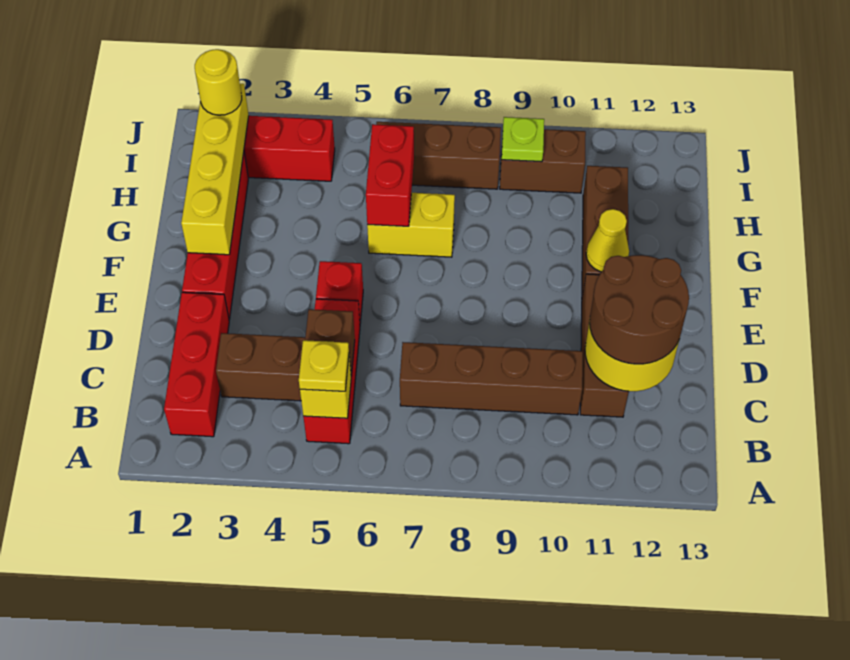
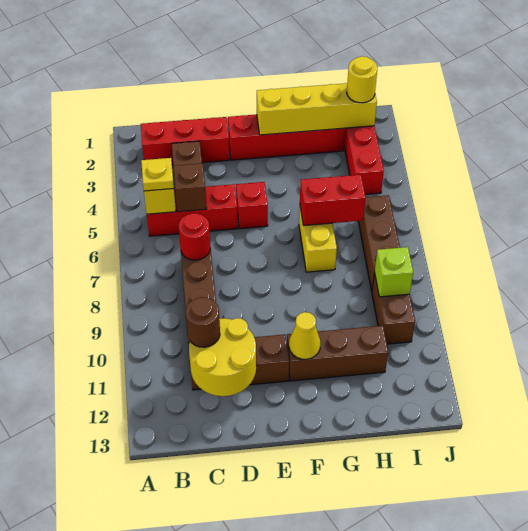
none -> red 1x1 round brick [179,213,210,260]
brown 2x2 round brick [590,255,689,364] -> brown 1x1 round brick [186,297,220,347]
lime 1x1 plate [502,117,544,162] -> lime 1x1 brick [375,247,413,297]

